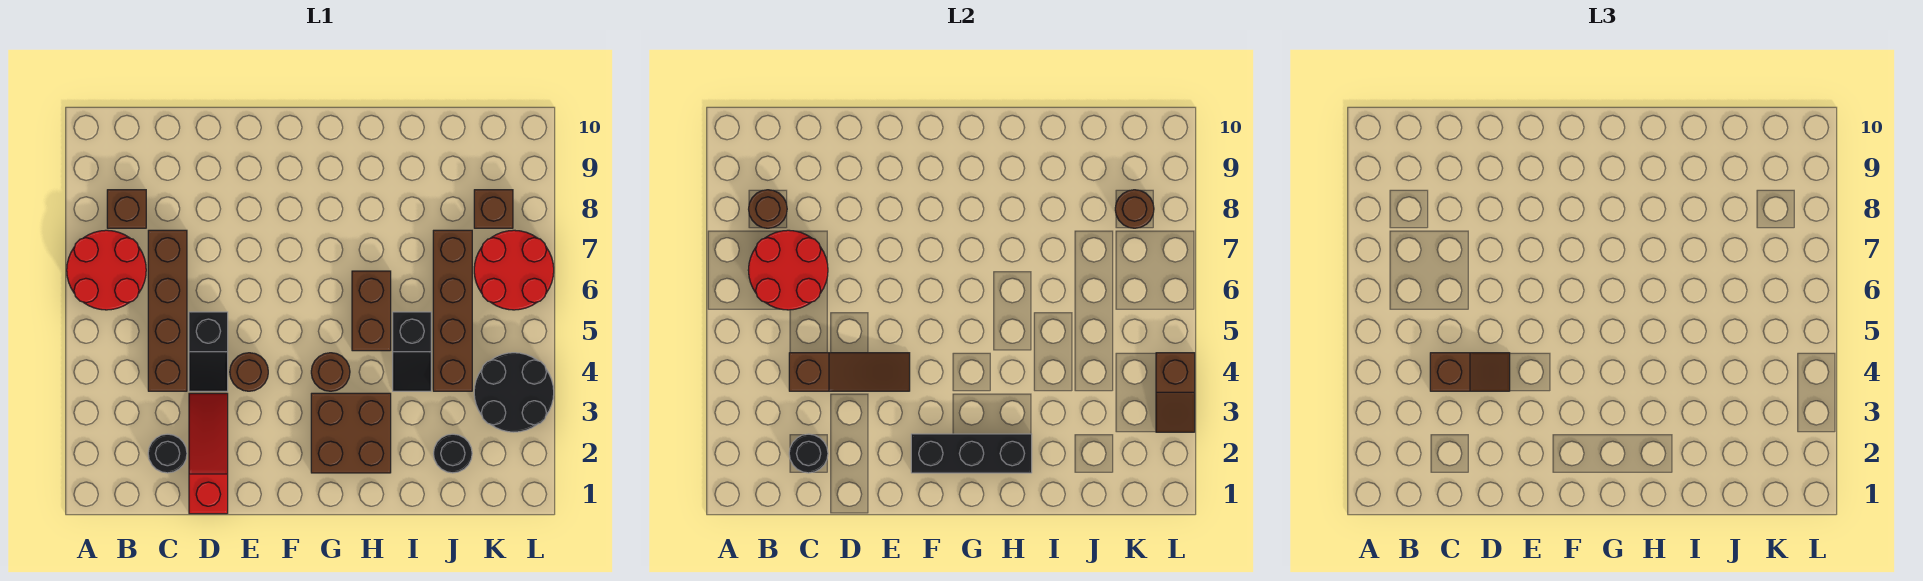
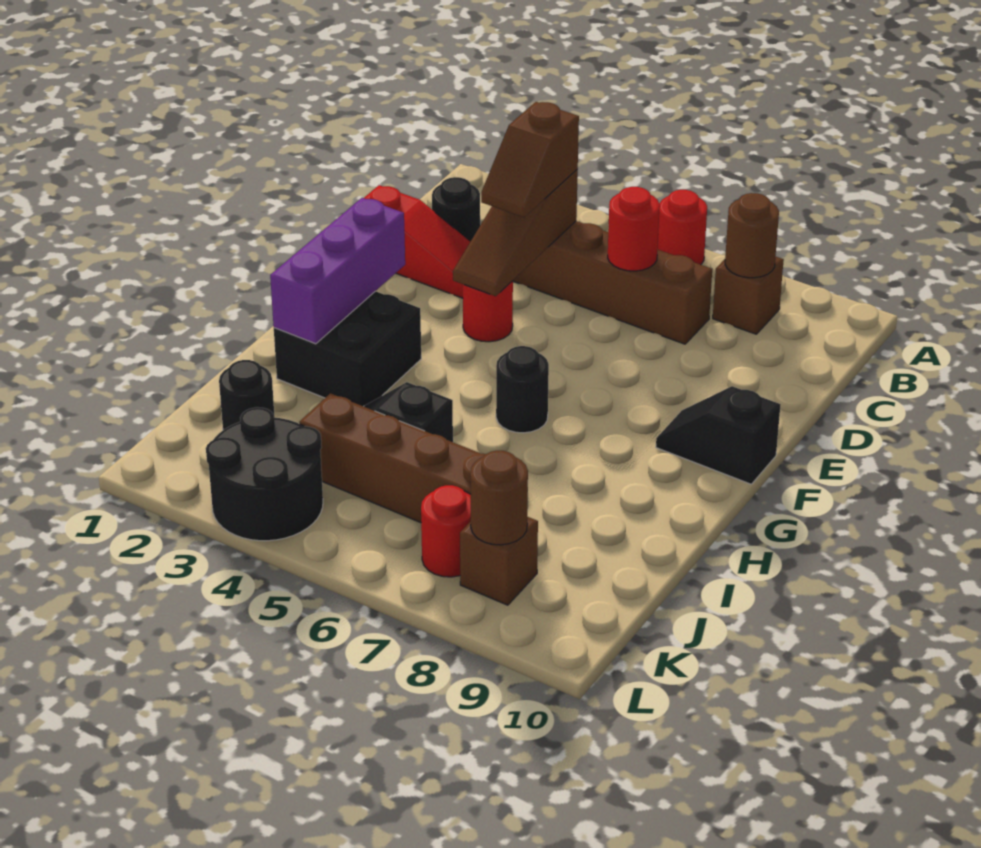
red 2x2 round brick [67,230,146,310] -> red 1x1 round brick [657,190,707,265]
red 2x2 round brick [748,230,828,310] -> red 1x1 round brick [608,187,660,271]
black 1x1 round brick [789,434,828,473] -> black 1x1 round brick moved to [496,346,549,433]
black 1x2 slope [189,312,228,391] -> black 1x2 slope moved to [656,386,781,484]
brown 1x1 round brick [230,353,268,391] -> red 1x1 round brick [463,281,513,342]
black 1x3 brick [911,434,1032,473] -> purple 1x3 brick [270,198,405,344]
brown 2x2 brick [311,393,391,473] -> black 2x2 brick [274,291,421,406]
brown 1x1 round brick [311,353,350,391] -> none
brown 1x2 brick [352,271,391,351] -> none
red 2x2 round brick [474,230,554,310] -> red 1x1 round brick [421,485,471,577]
brown 1x2 slope [1156,353,1195,432] -> none

